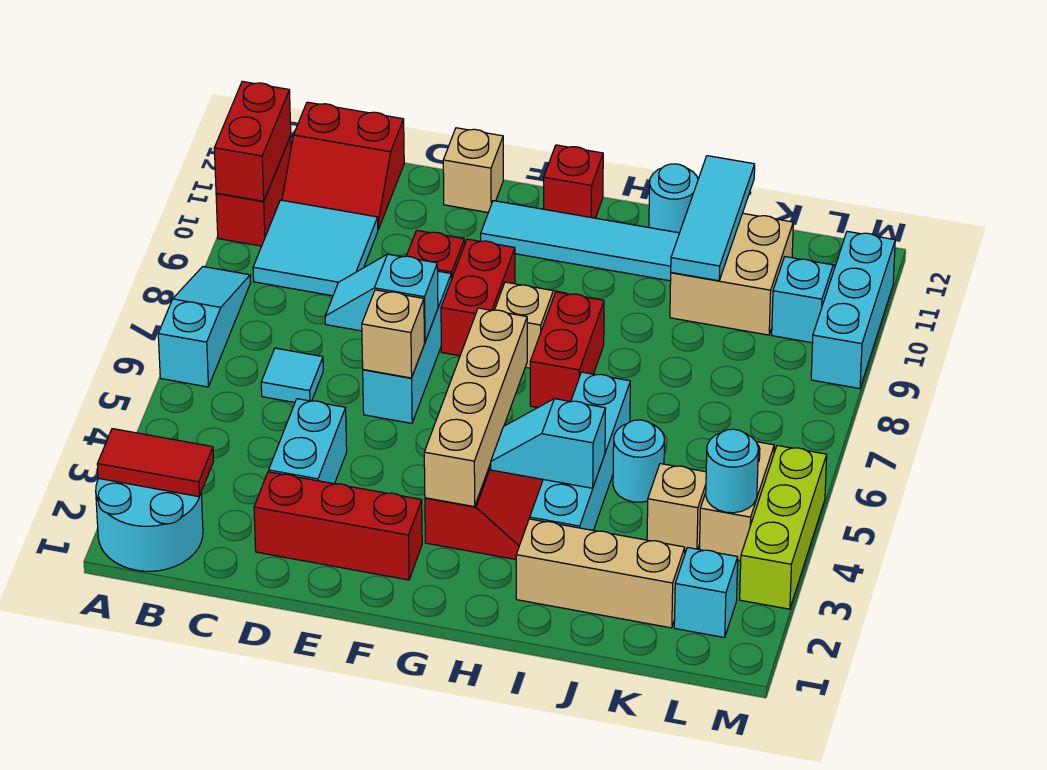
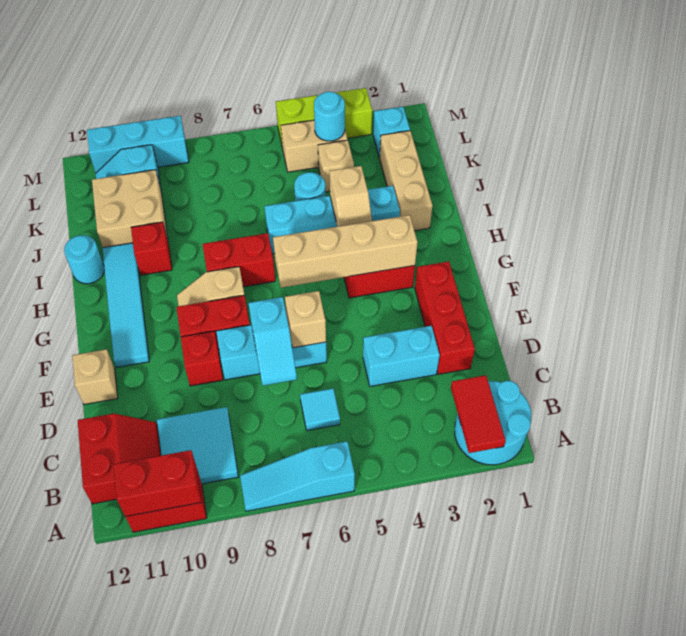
red 1x1 brick [544,145,603,218] -> red 1x1 brick moved to [131,222,172,275]
cyan 1x2 slope [491,399,606,488] -> tan 1x2 slope [330,166,372,227]
cyan 1x3 tile [671,156,755,281] -> none

